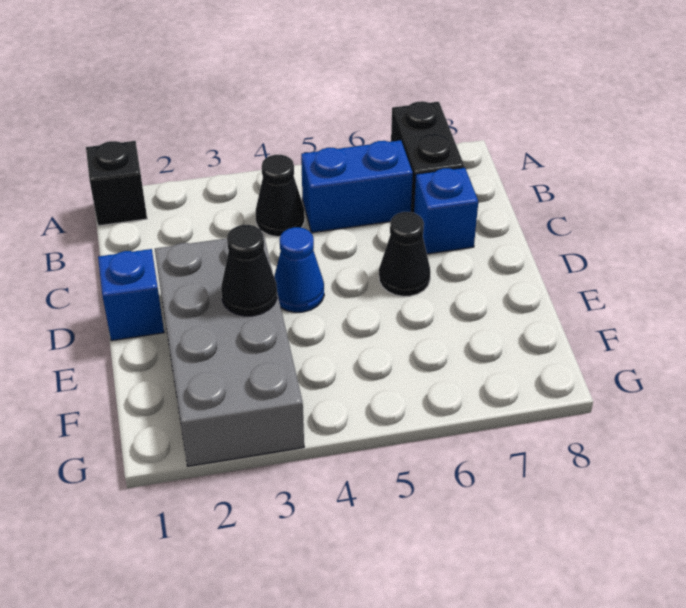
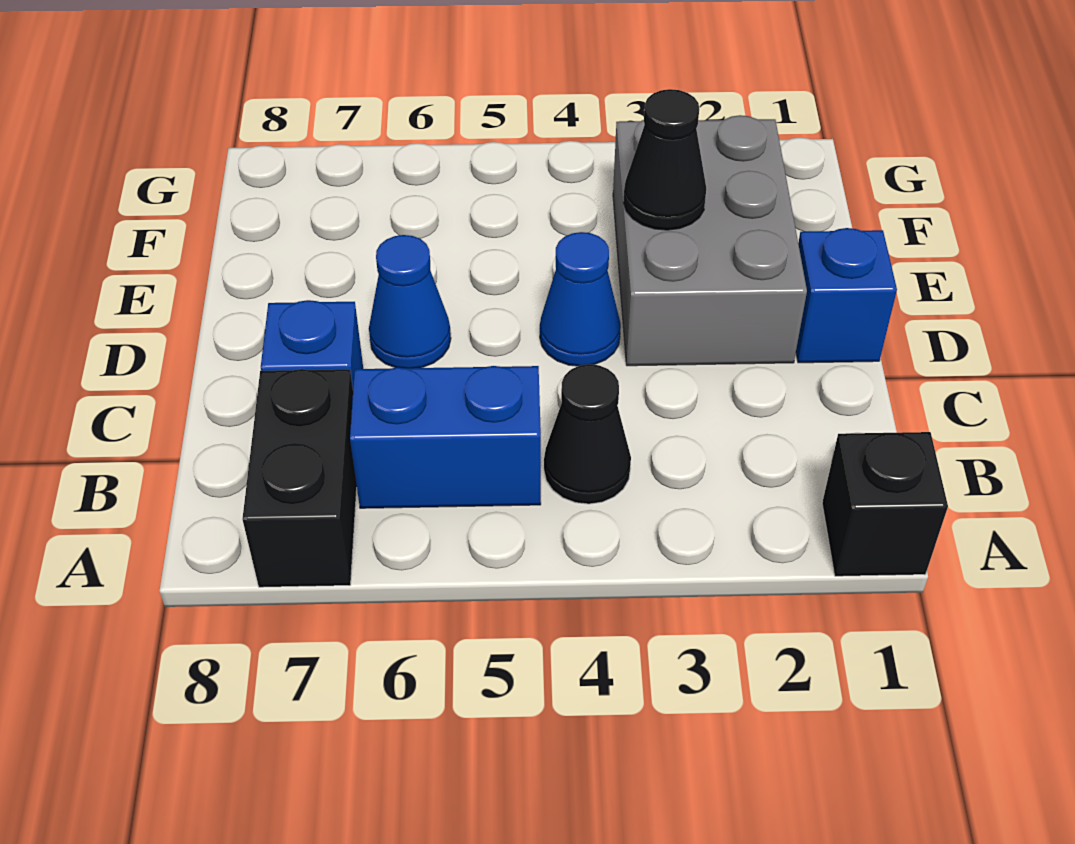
grey 2x4 brick [155,234,304,466] -> grey 2x3 brick [613,115,807,366]
black 1x1 cone [379,212,431,296] -> blue 1x1 cone [369,235,451,368]

